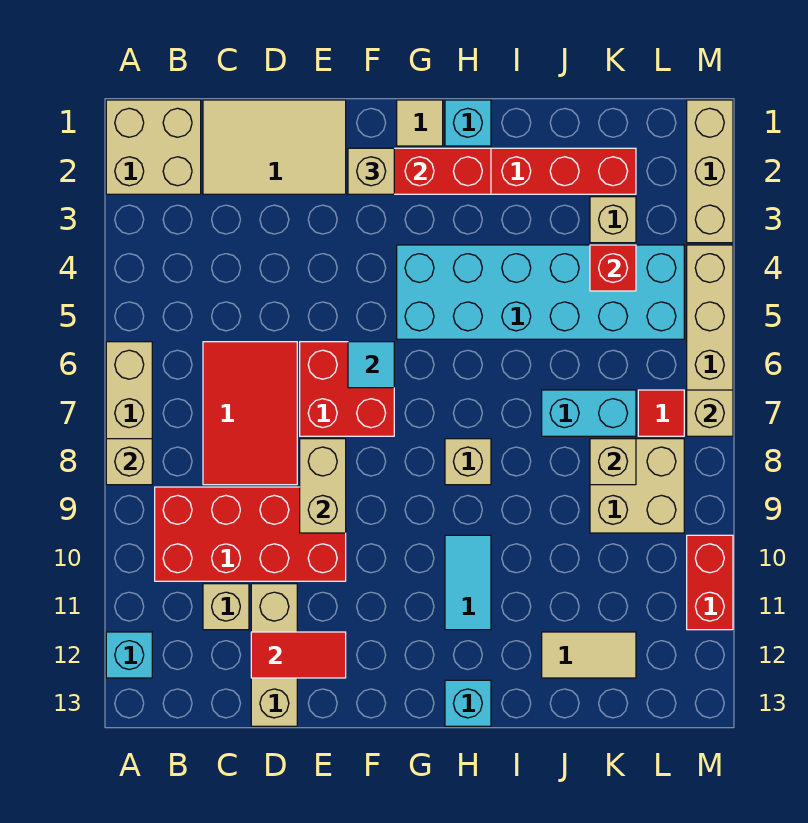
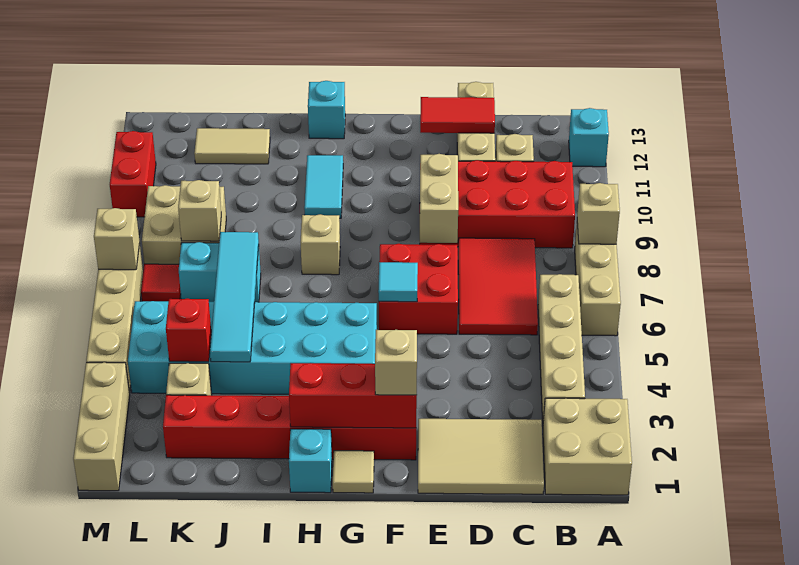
none -> tan 1x4 brick [538,274,585,421]
none -> cyan 1x4 tile [210,232,259,362]

